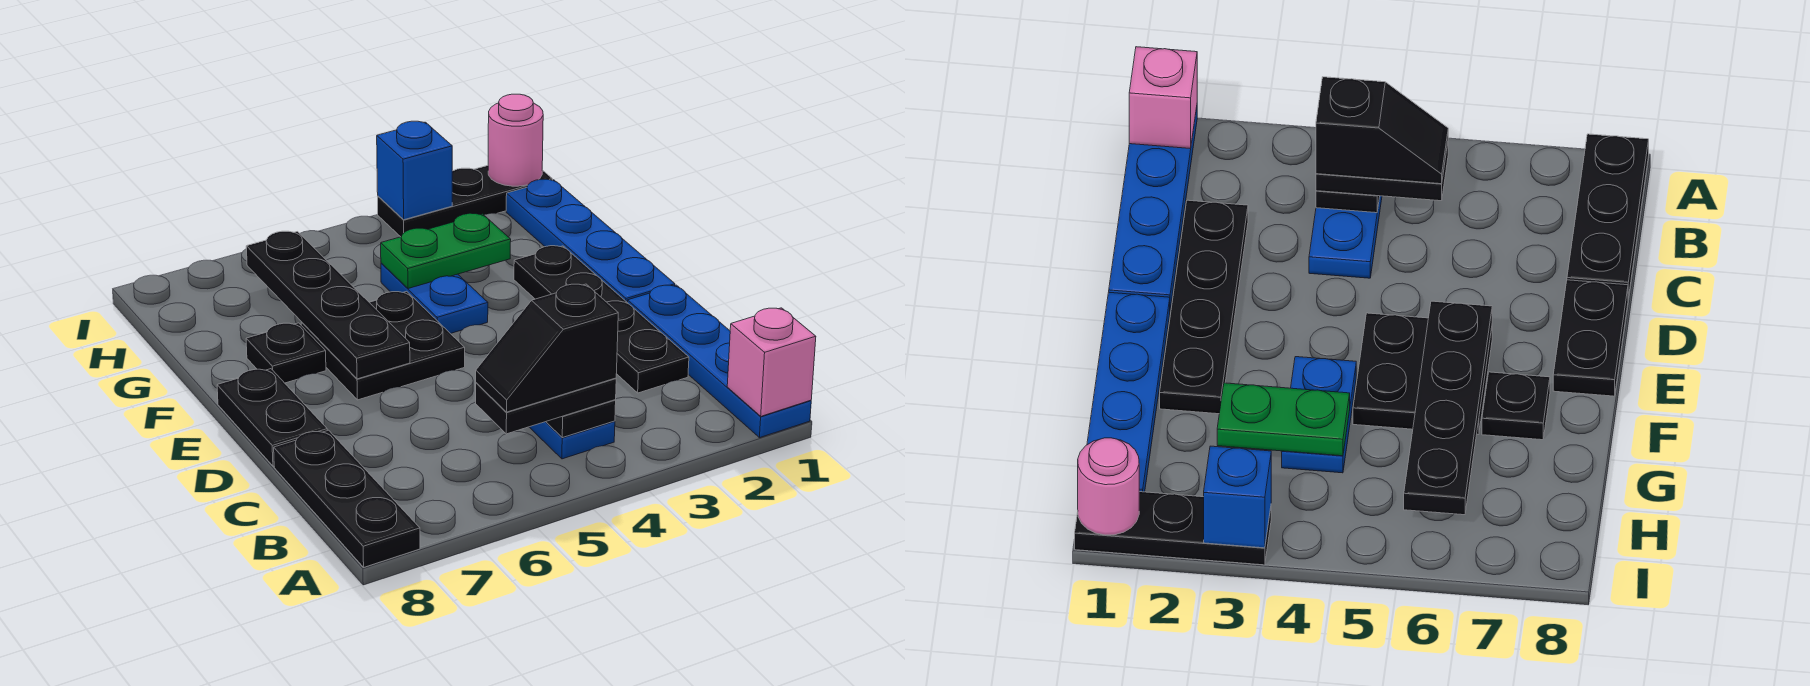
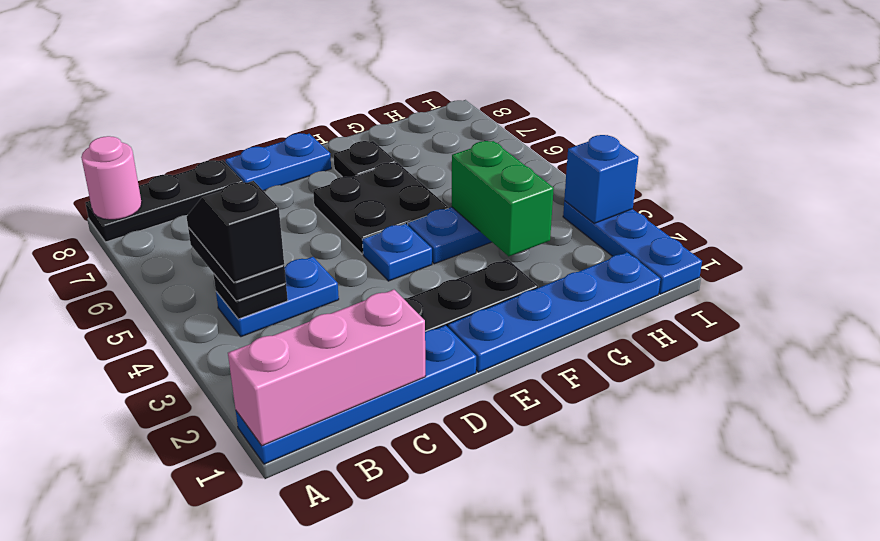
pink 1x1 brick [727,308,816,416] -> pink 1x3 brick [228,290,426,446]
black 1x2 plate [217,369,327,466] -> blue 1x2 plate [226,133,331,191]
none -> blue 1x1 plate [362,224,432,281]
black 1x4 plate [246,231,410,379] -> none
green 1x2 plate [381,213,511,289] -> green 1x2 brick [452,141,554,256]
black 1x3 plate [378,166,552,237] -> blue 1x3 plate [563,201,702,294]
pink 1x1 round brick [488,94,543,186] -> pink 1x1 round brick moved to [81,136,142,220]

